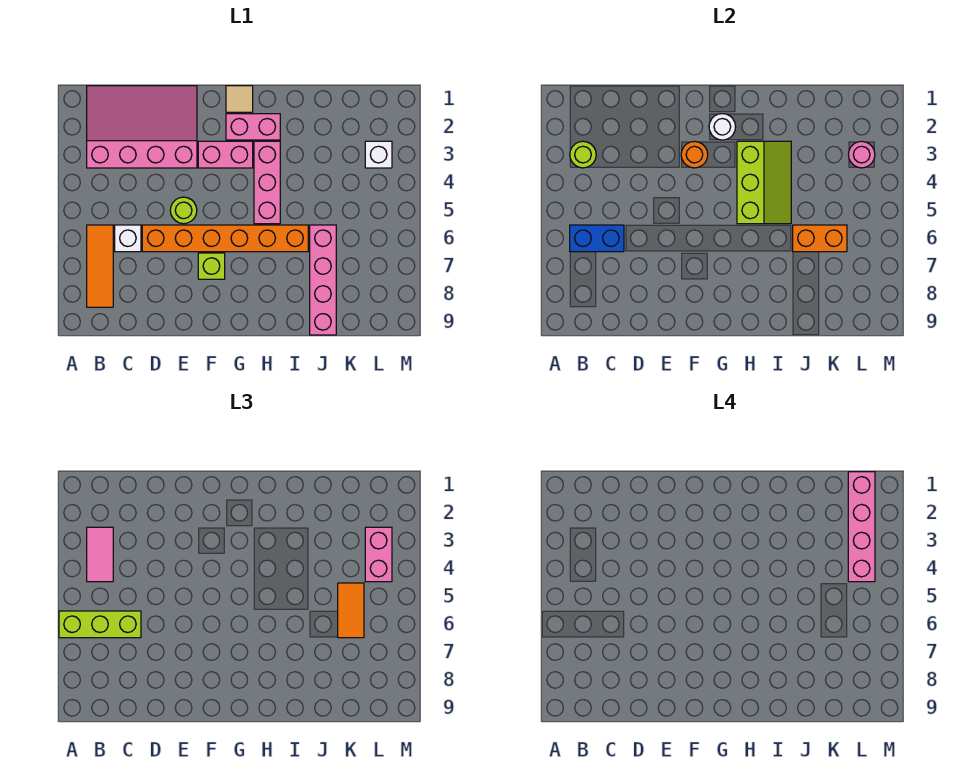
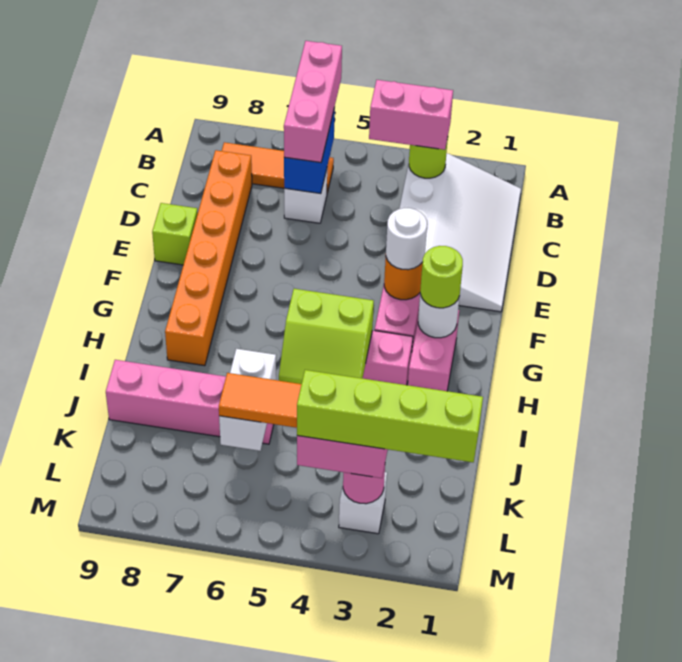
lime 1x3 brick [59,611,141,638] -> pink 1x3 brick [284,41,342,163]
pink 3x4 slope [87,86,197,168] -> white 3x4 slope [399,153,521,312]
pink 1x2 tile [87,527,113,582] -> pink 1x2 brick [369,80,453,150]
orange 1x6 brick [142,225,308,252] -> orange 1x6 brick moved to [165,150,252,366]
lime 1x1 round brick [170,197,197,224] -> lime 1x1 round brick moved to [420,246,463,308]
none -> white 1x1 round brick [386,208,427,270]
lime 1x1 brick [198,253,225,279] -> lime 1x1 brick moved to [152,203,198,265]
tan 1x1 tile [226,86,253,112] -> none
lime 2x3 slope [737,141,791,224] -> lime 2x2 slope [279,289,374,384]
orange 1x2 brick [793,225,847,252] -> white 1x2 brick [219,349,276,451]
pink 1x4 brick [848,472,875,582] -> lime 1x4 brick [297,370,483,462]

